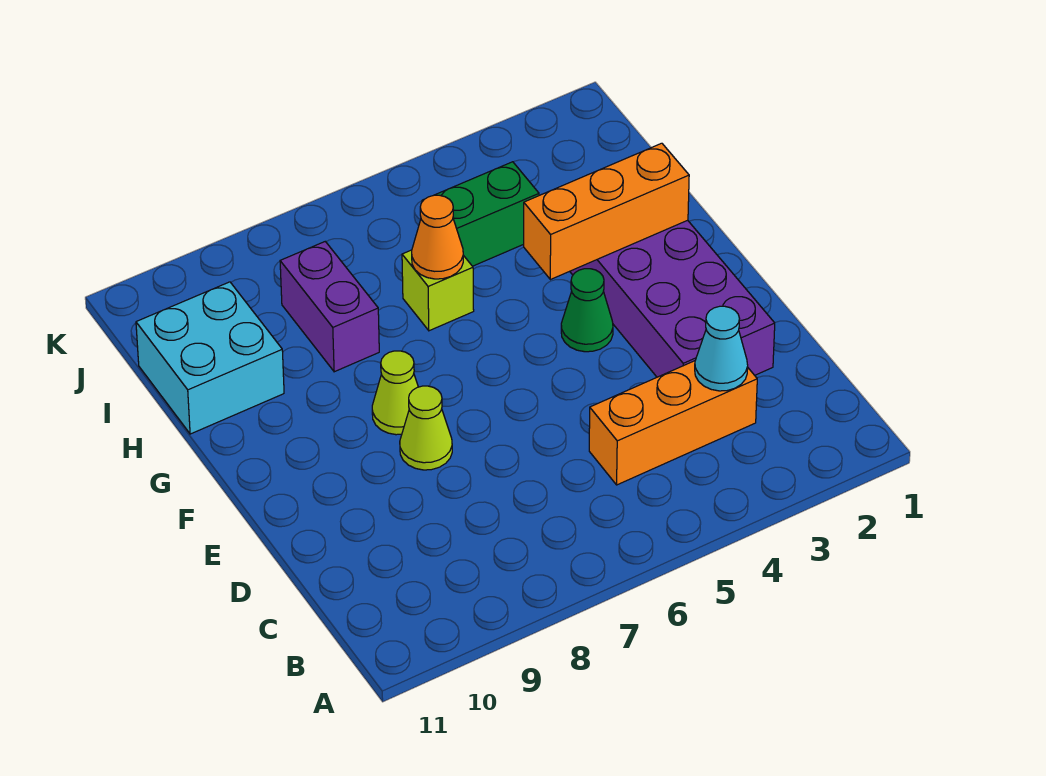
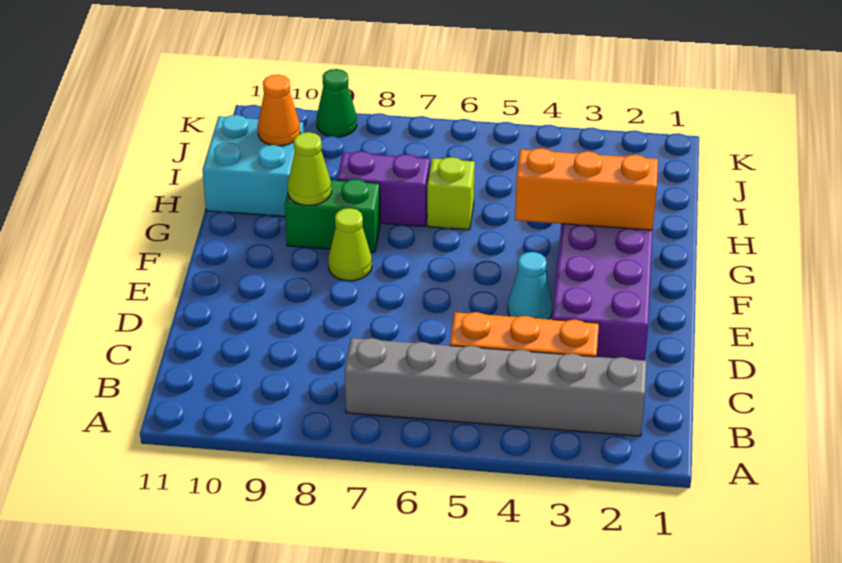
none -> grey 1x6 brick [345,338,647,436]
cyan 1x1 cone [695,306,748,391] -> cyan 1x1 cone moved to [508,252,553,319]
lime 1x1 cone [400,386,452,470] -> lime 1x1 cone moved to [288,132,331,205]
green 1x1 cone [561,269,613,352] -> green 1x1 cone moved to [317,69,357,137]
orange 1x1 cone [412,195,463,279] -> orange 1x1 cone moved to [258,75,300,146]
purple 1x2 brick [280,242,379,372] -> purple 1x2 brick turned to [337,151,430,226]
green 1x2 brick [422,162,539,266] -> green 1x2 brick moved to [285,179,380,252]

